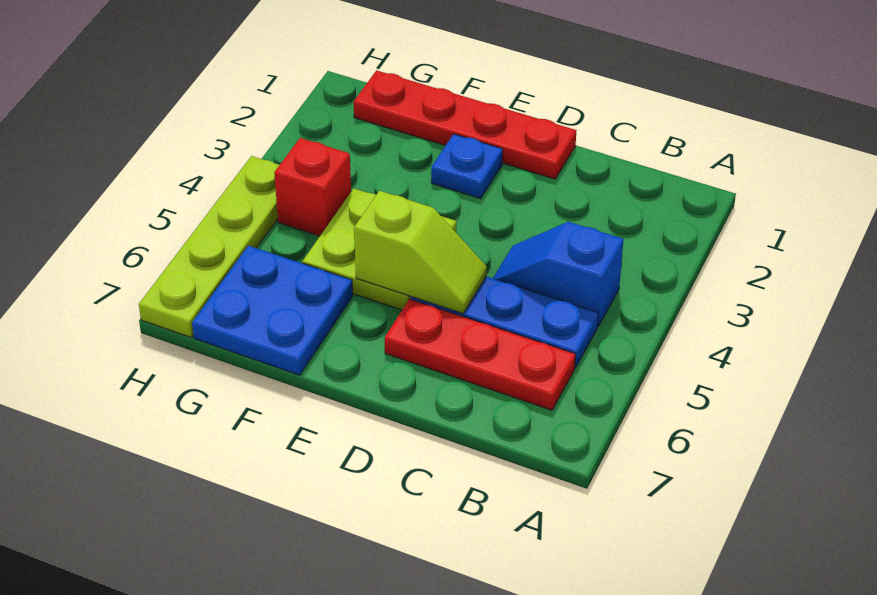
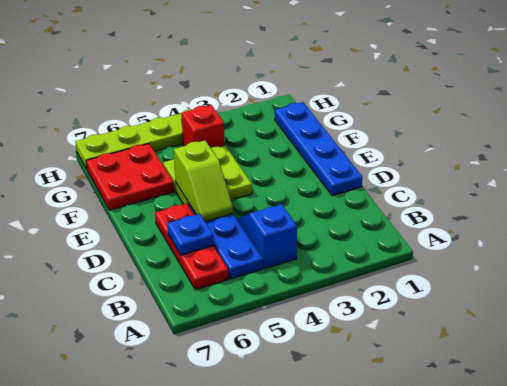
red 1x4 plate [354,70,576,179] -> blue 1x4 plate [275,102,362,196]
blue 1x1 plate [431,134,503,199] -> blue 1x1 plate moved to [167,214,214,255]
blue 2x2 plate [192,246,353,375] -> red 2x2 plate [86,144,174,210]

